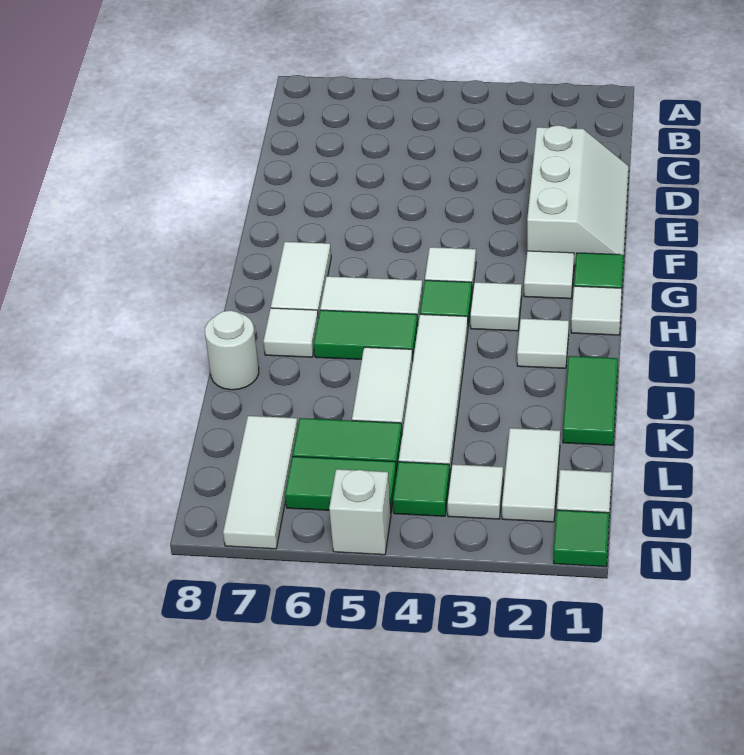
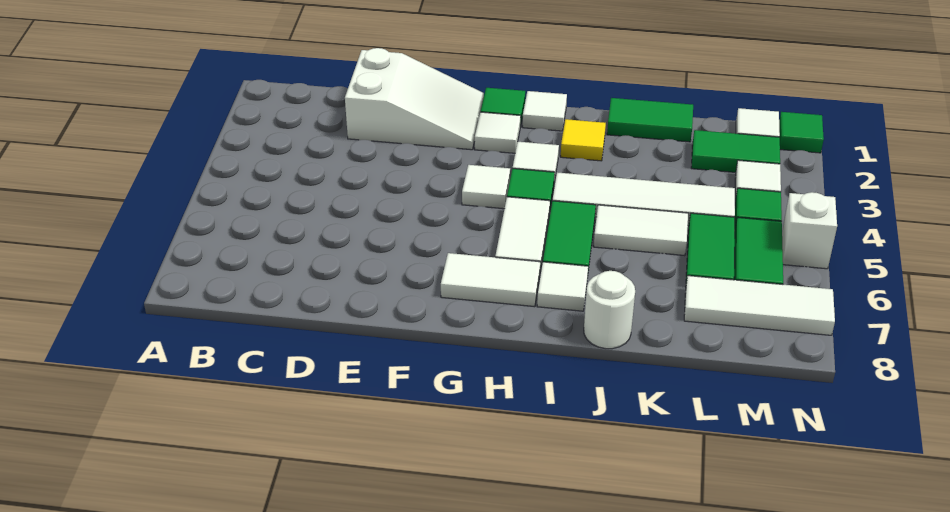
white 2x3 slope [527,125,629,265] -> white 2x3 slope turned to [345,48,484,150]
white 1x1 tile [517,319,569,368] -> yellow 1x1 tile [561,119,606,161]
white 1x2 tile [502,428,560,522] -> green 1x2 tile [691,130,780,172]

